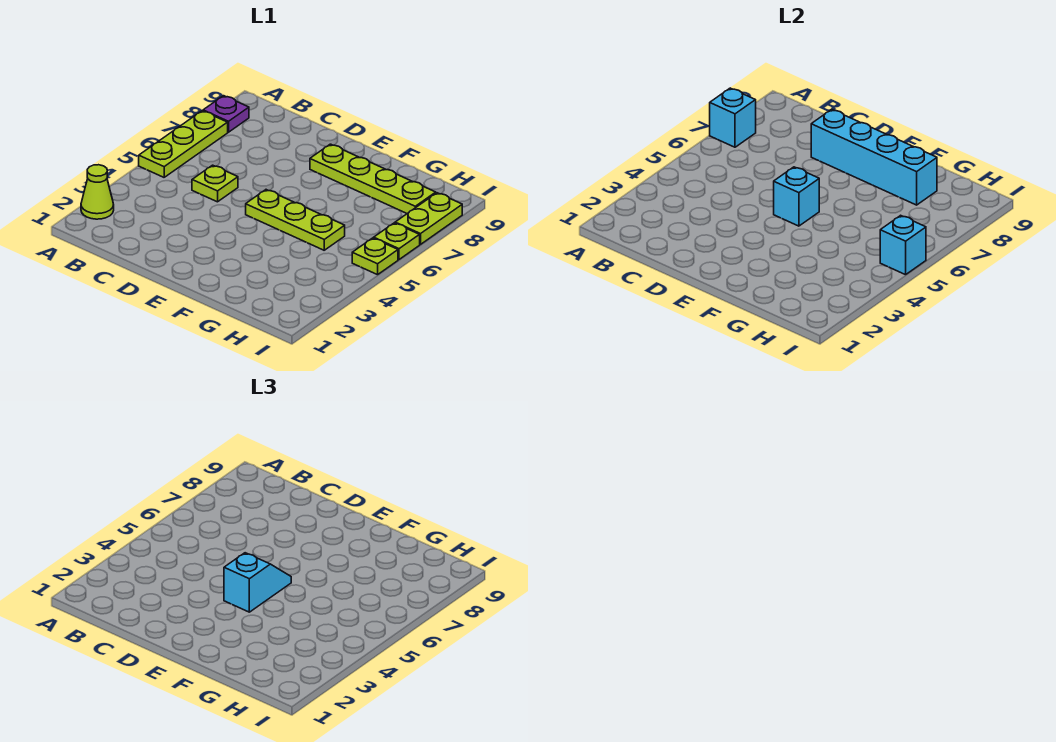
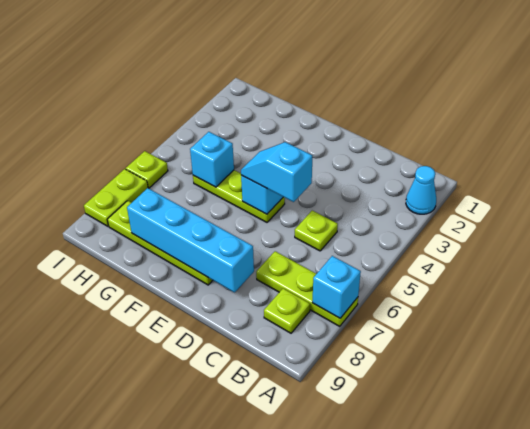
lime 1x1 cone [81,165,114,219] -> cyan 1x1 cone [406,166,436,214]
lime 1x3 plate [139,111,228,177] -> lime 1x3 plate turned to [256,251,358,326]
purple 1x1 plate [203,96,249,132] -> none
cyan 1x2 slope [224,553,291,612] -> cyan 1x2 slope turned to [241,142,312,202]
lime 1x1 plate [352,238,398,275] -> lime 1x1 plate moved to [264,288,310,333]
cyan 1x1 brick [880,215,926,275] -> cyan 1x1 brick moved to [190,132,234,187]

